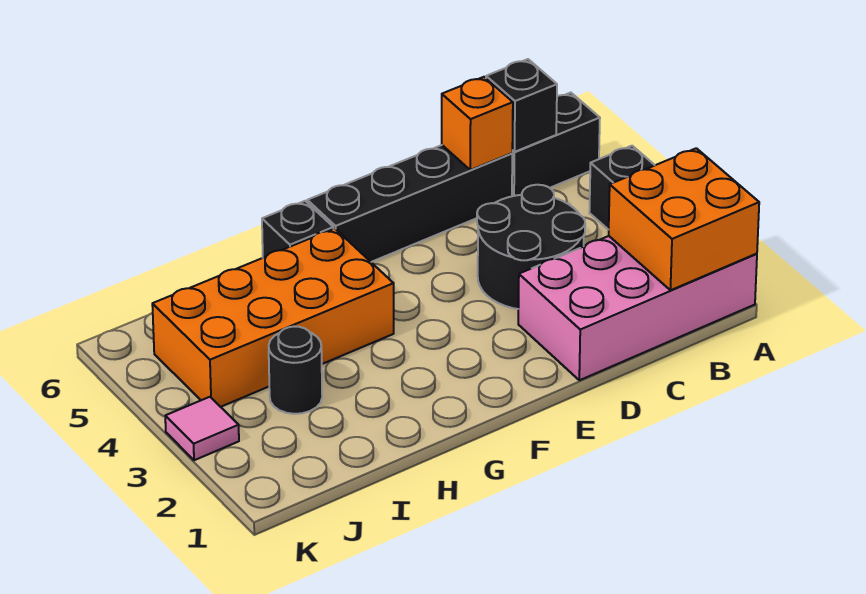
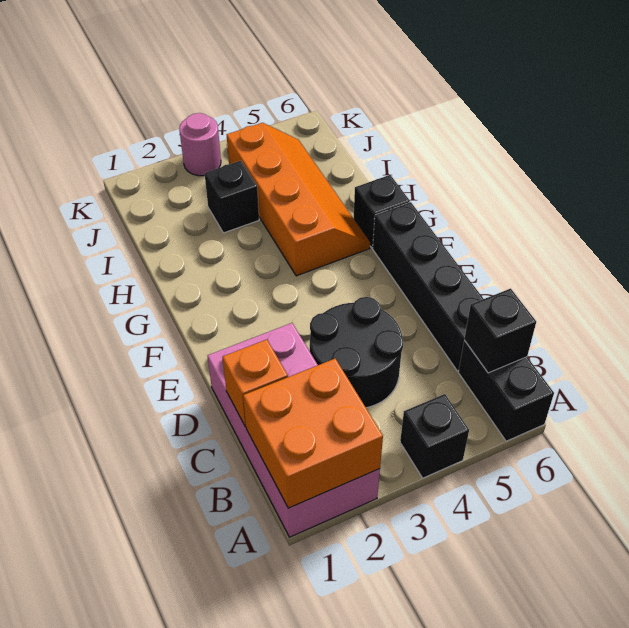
orange 1x1 brick [442,77,513,170] -> orange 1x1 brick moved to [223,340,288,427]
orange 2x4 brick [152,228,394,407] -> orange 2x4 slope [227,123,370,276]
black 1x1 round brick [269,327,322,414] -> black 1x1 brick [205,161,259,233]
pink 1x1 tile [165,397,239,460] -> pink 1x1 round brick [179,113,221,176]

